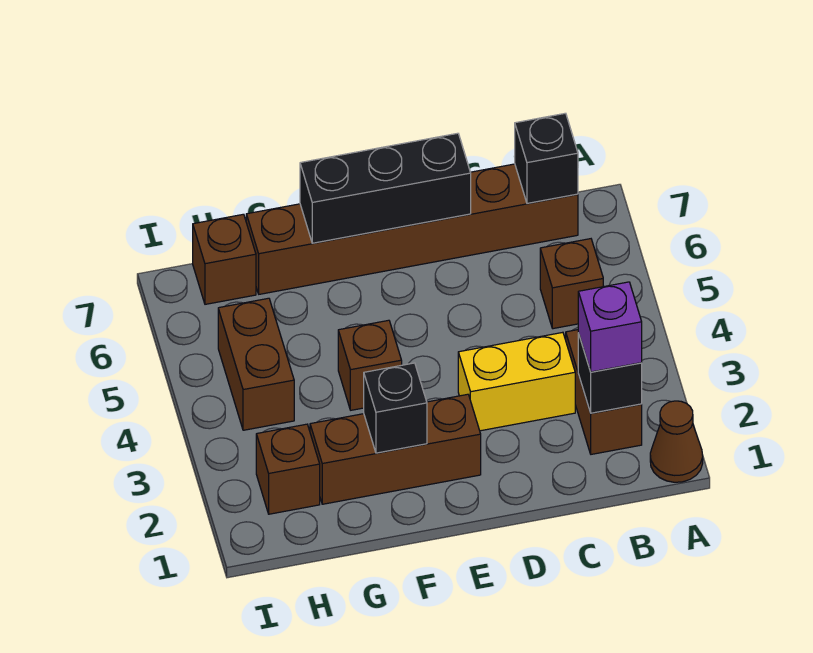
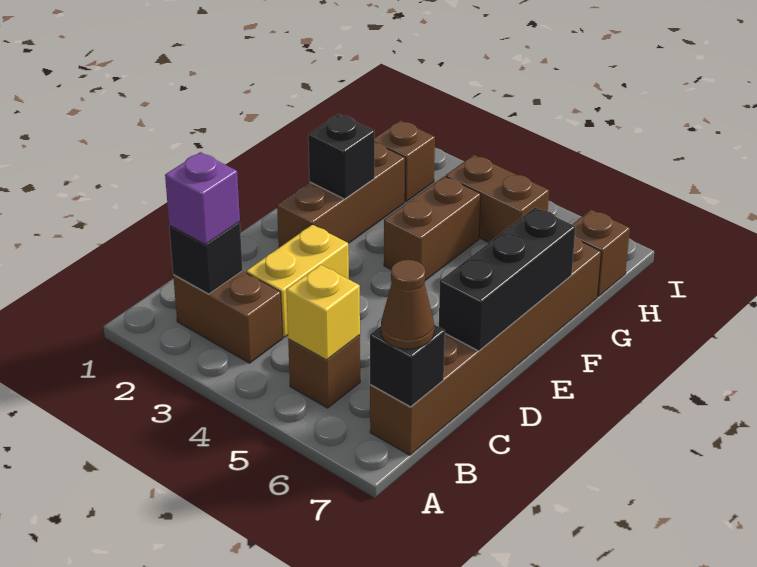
brown 1x1 cone [650,401,703,482] -> brown 1x1 cone moved to [381,260,434,349]
none -> yellow 1x1 brick [286,265,360,360]
brown 1x1 brick [338,320,402,410] -> brown 1x2 brick [384,176,481,280]

